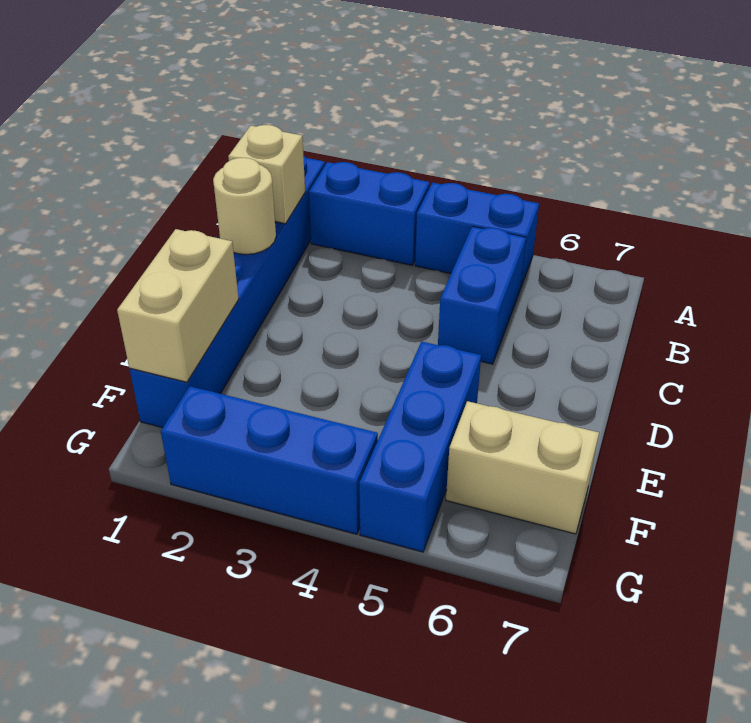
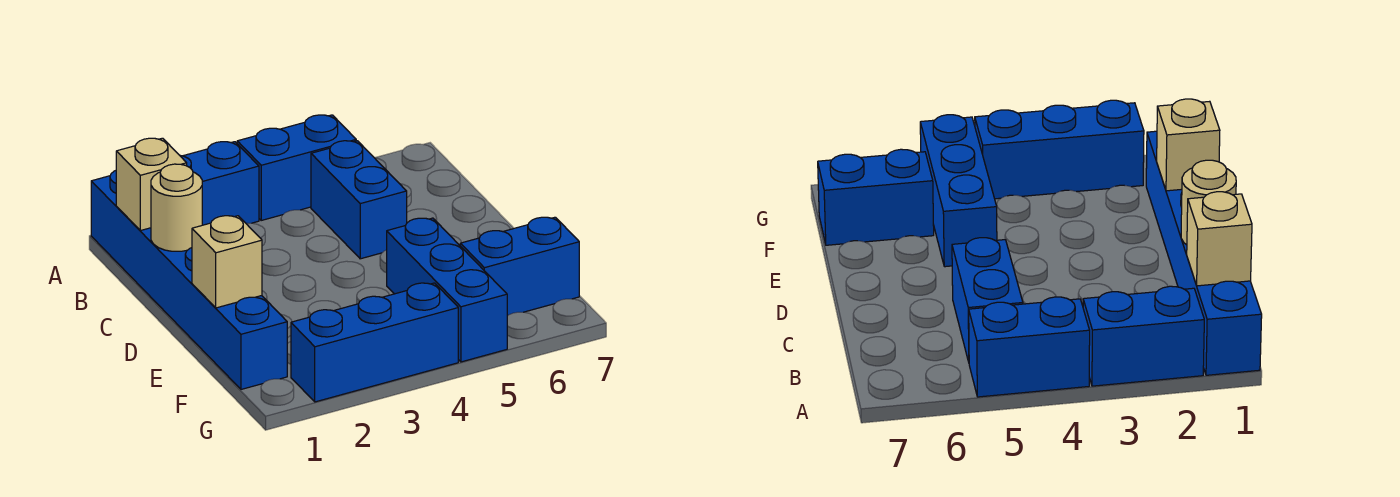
tan 1x2 brick [117,229,239,382] -> tan 1x1 brick [192,216,262,308]
tan 1x2 brick [446,401,599,534] -> blue 1x2 brick [460,217,579,316]

